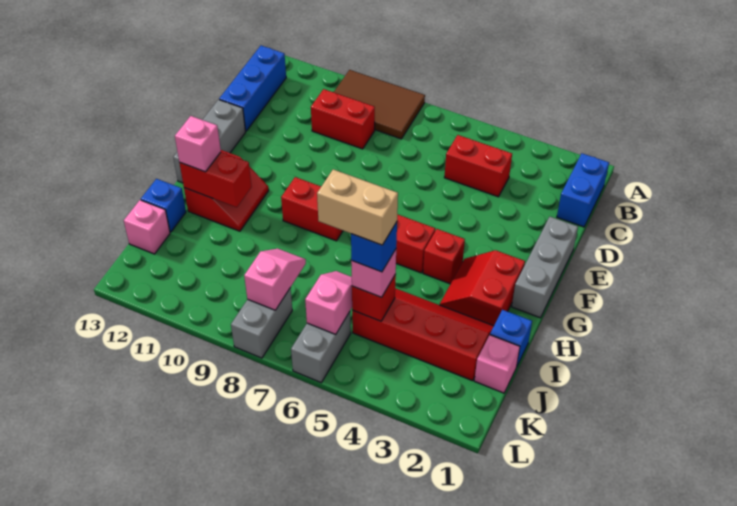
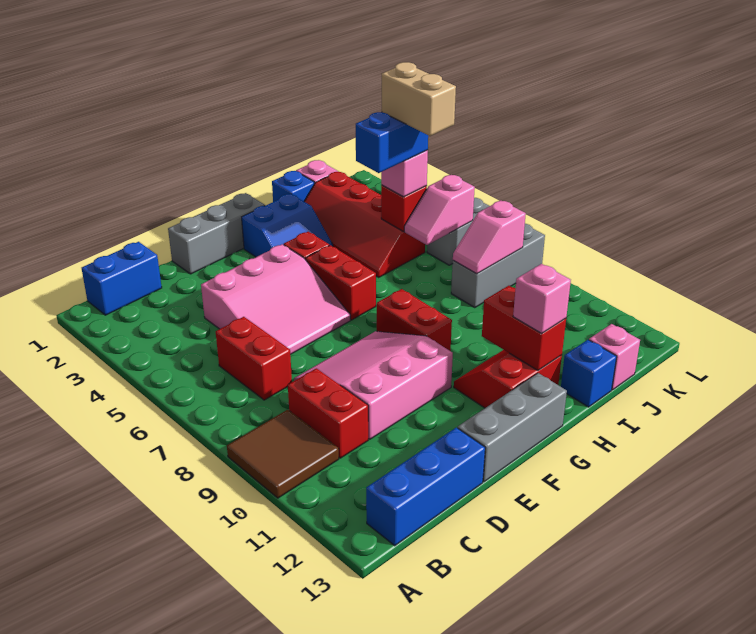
brown 2x3 tile [334,70,425,139] -> brown 2x2 tile [227,410,339,498]
red 1x2 brick [444,135,512,197] -> red 1x2 brick moved to [216,317,292,400]
none -> pink 3x3 slope [201,244,350,354]
none -> pink 3x3 slope [294,331,453,439]
red 2x2 slope [440,250,525,326] -> blue 2x2 slope [242,194,333,257]
blue 1x1 brick [351,222,397,272] -> blue 1x2 brick [356,112,428,173]
grey 1x2 brick [231,288,292,358] -> grey 1x3 brick [451,224,545,308]

